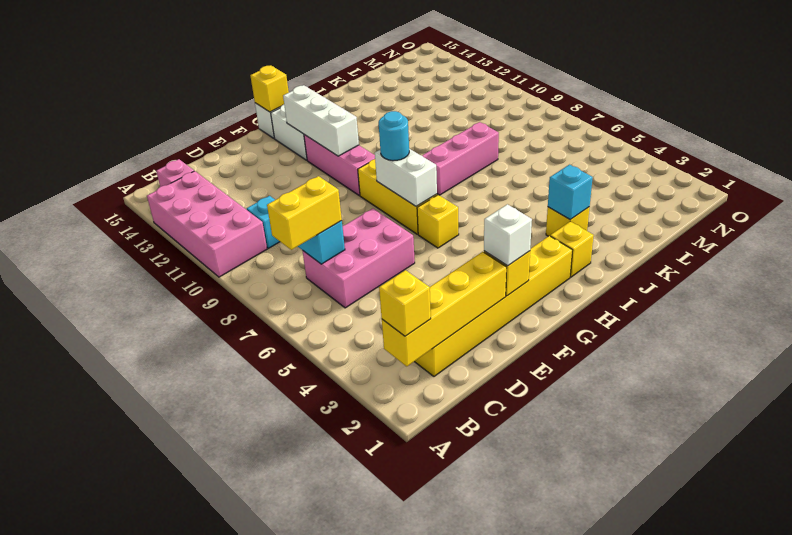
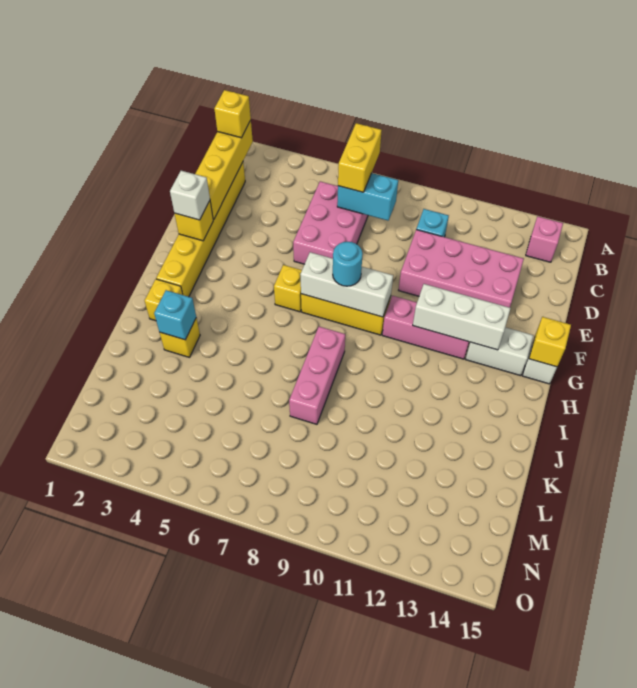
pink 2x4 brick [147,171,267,277] -> pink 2x4 brick moved to [399,230,524,308]
white 1x2 brick [375,149,437,206] -> white 1x3 brick [300,252,393,317]

